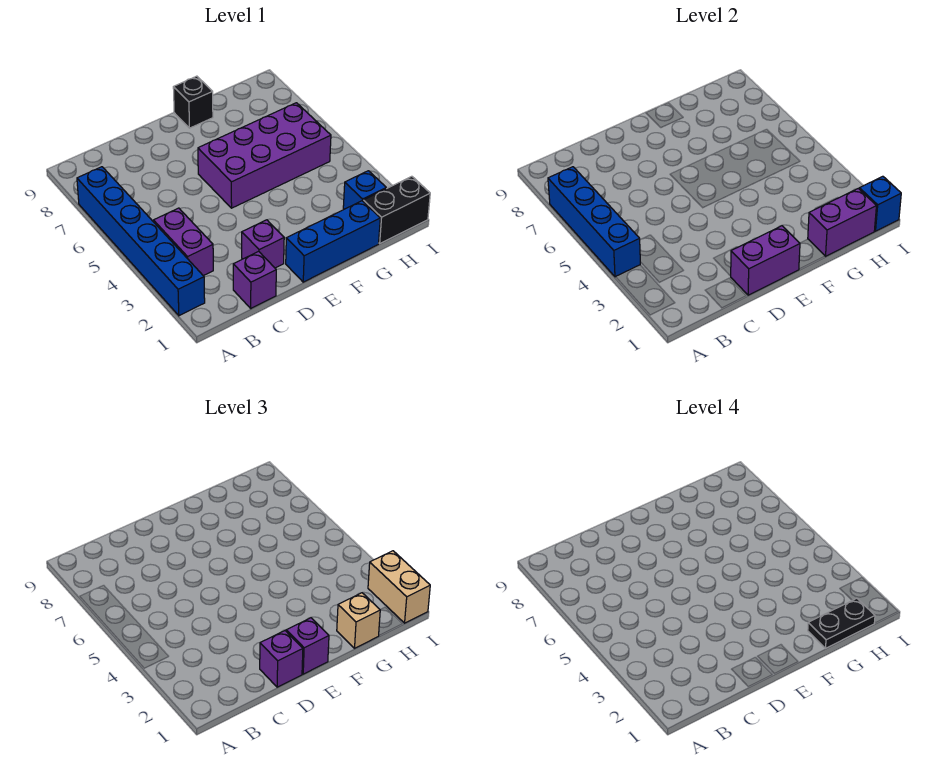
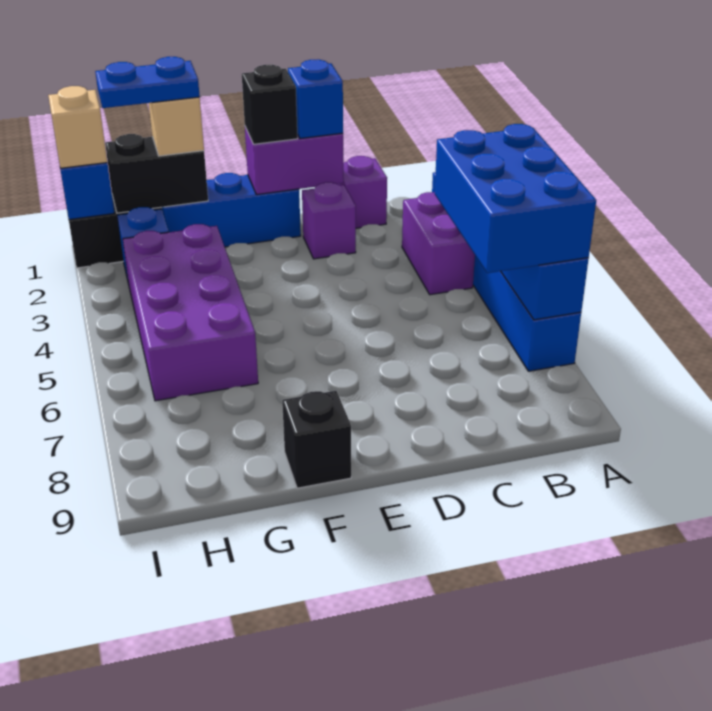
none -> blue 2x3 brick [435,124,596,273]
purple 1x1 brick [260,631,303,687] -> blue 1x1 brick [288,59,343,139]
purple 1x1 brick [286,618,329,674] -> black 1x1 brick [242,65,298,144]
purple 2x4 brick [198,103,331,208] -> purple 2x4 brick turned to [123,224,258,401]
purple 1x2 brick [808,188,876,256] -> black 1x2 brick [105,134,208,213]
black 1x2 plate [808,598,875,648] -> blue 1x2 plate [95,57,200,108]
tan 1x2 brick [368,551,430,623] -> tan 1x1 brick [48,86,107,168]

